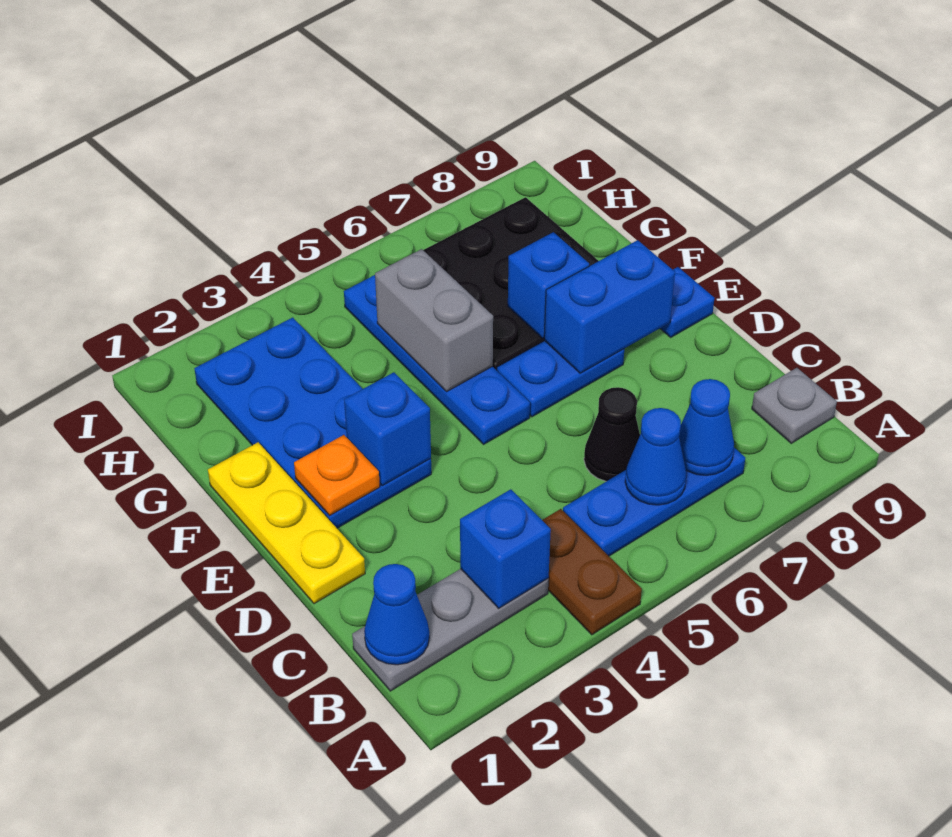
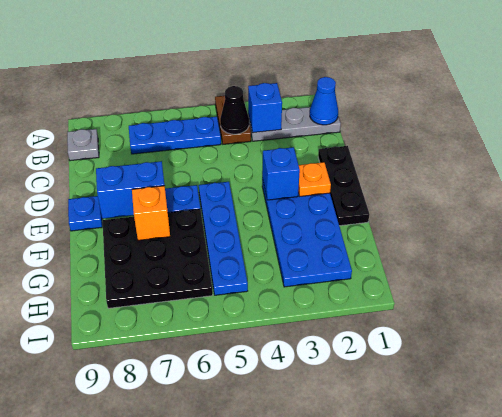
blue 1x1 cone [625,408,687,505] -> none
blue 1x1 cone [679,379,734,475] -> none
black 1x1 cone [584,387,640,481] -> black 1x1 cone moved to [220,86,249,134]
yellow 1x3 plate [208,442,365,604] -> black 1x3 plate [318,146,370,226]
grey 1x2 brick [375,249,493,391] -> none
blue 1x1 brick [508,232,589,338] -> orange 1x1 brick [132,186,170,240]

